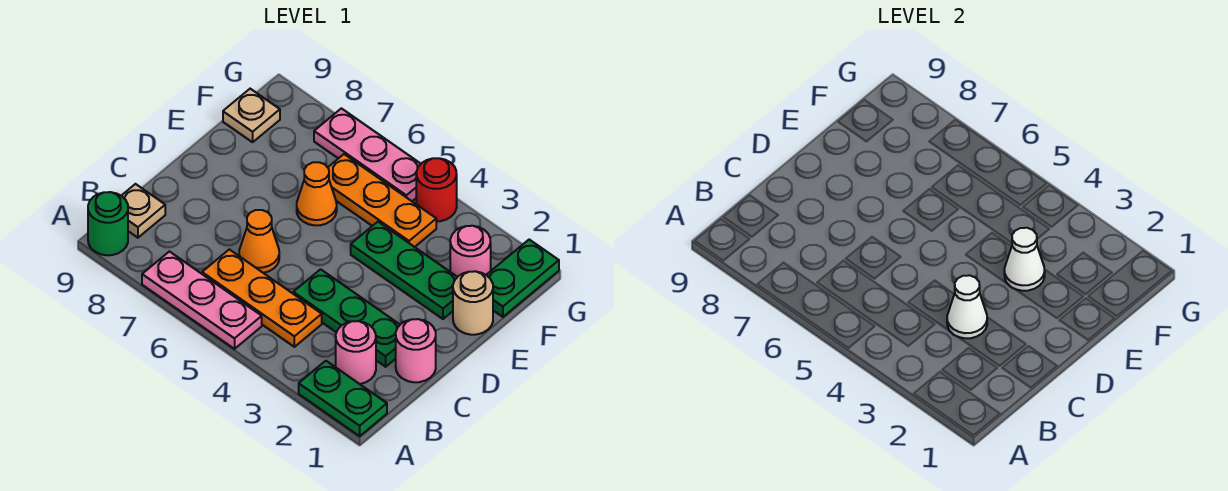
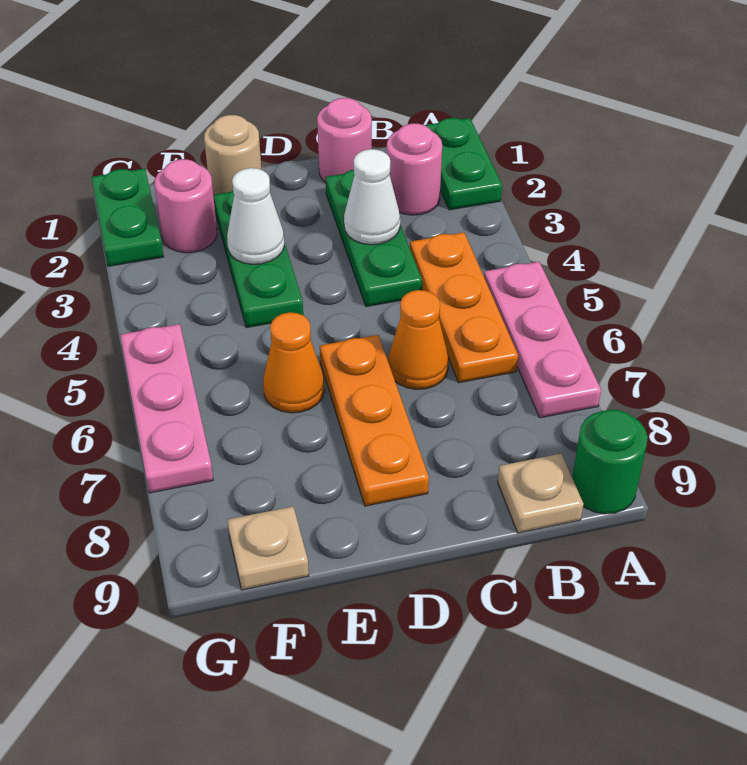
green 1x2 plate [487,240,559,317] -> green 1x2 plate turned to [91,169,164,266]
orange 1x3 plate [328,154,436,247] -> orange 1x3 plate moved to [320,335,429,506]
red 1x1 round brick [416,158,457,221] -> none

